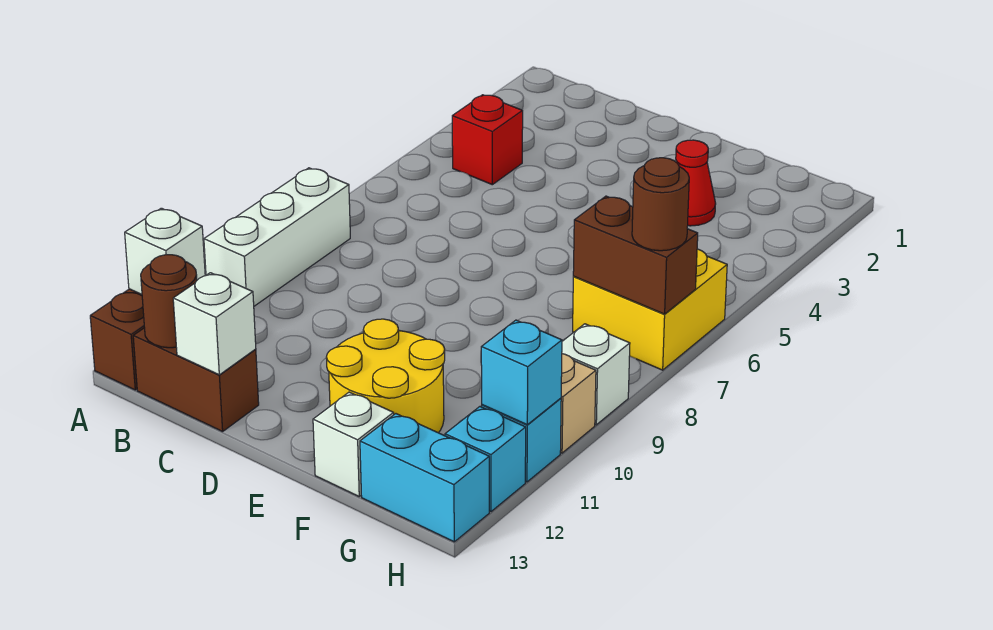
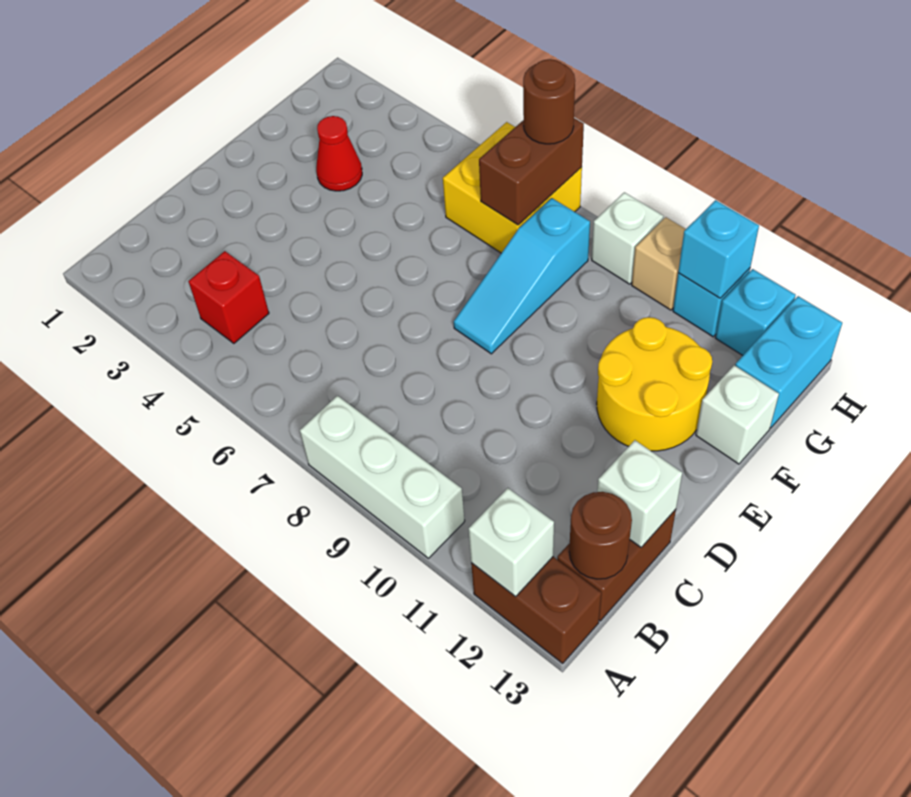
none -> cyan 1x3 slope [454,198,590,354]

